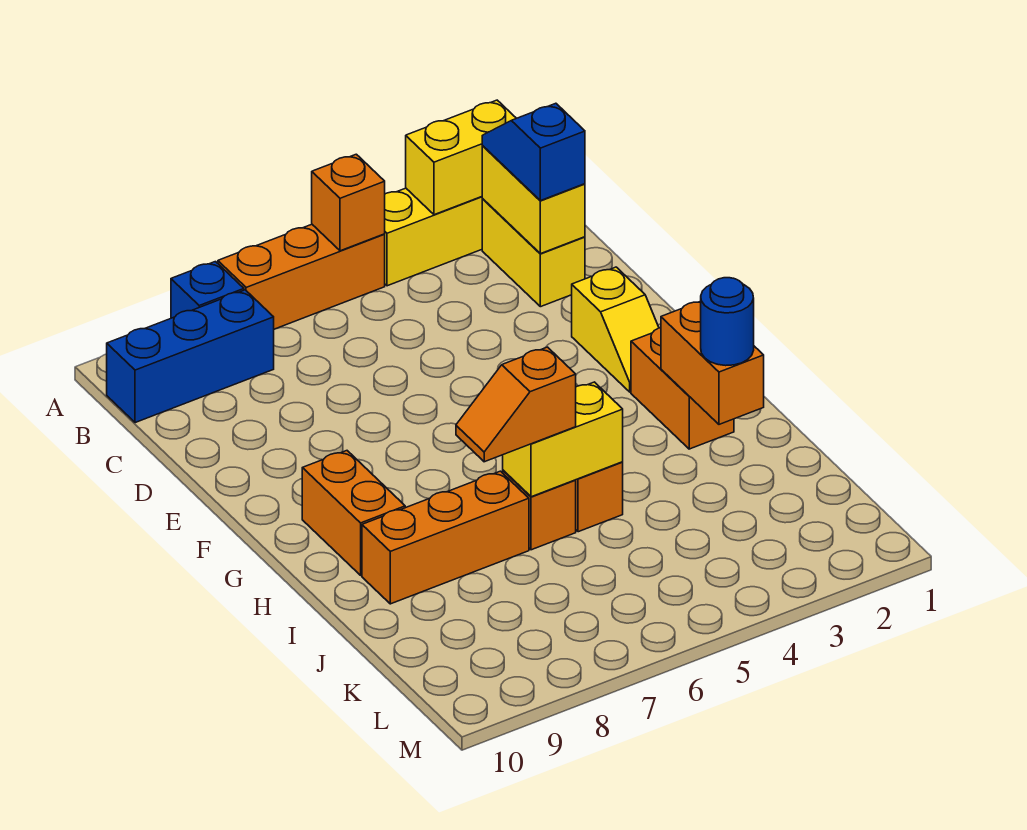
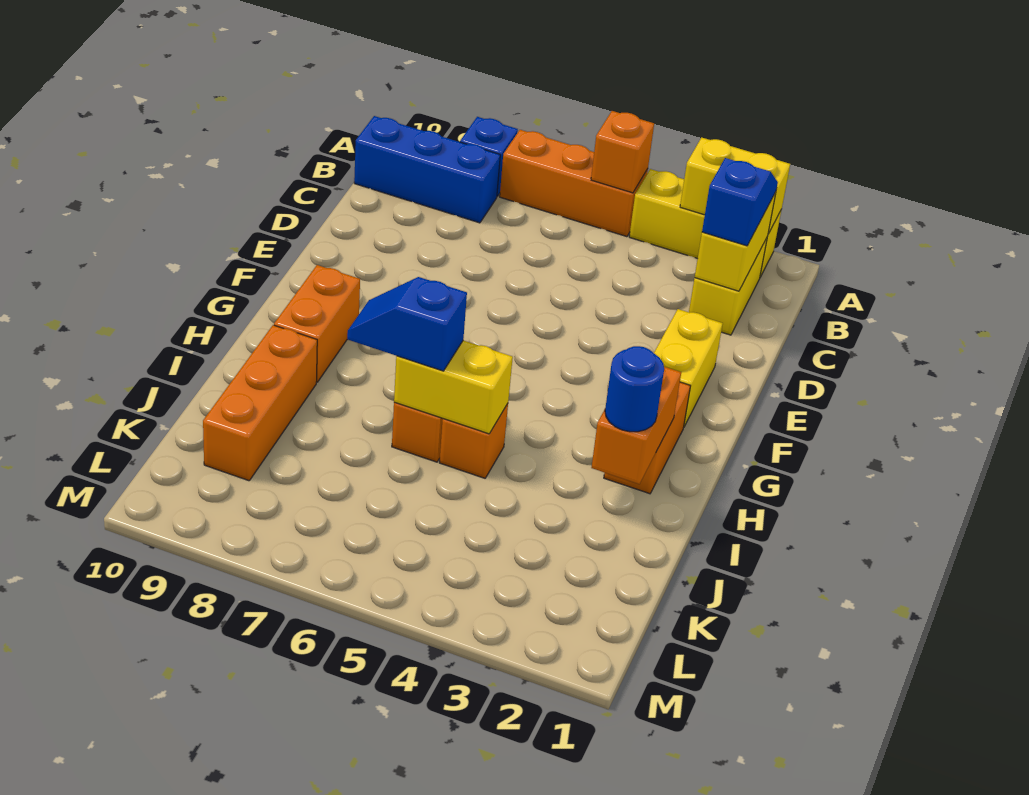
yellow 1x2 slope [572,267,659,392] -> yellow 1x2 brick [654,309,723,426]
orange 1x2 slope [456,347,576,462] -> blue 1x2 slope [347,277,467,371]
orange 1x3 brick [362,471,529,604] -> orange 1x3 brick turned to [203,325,317,481]

